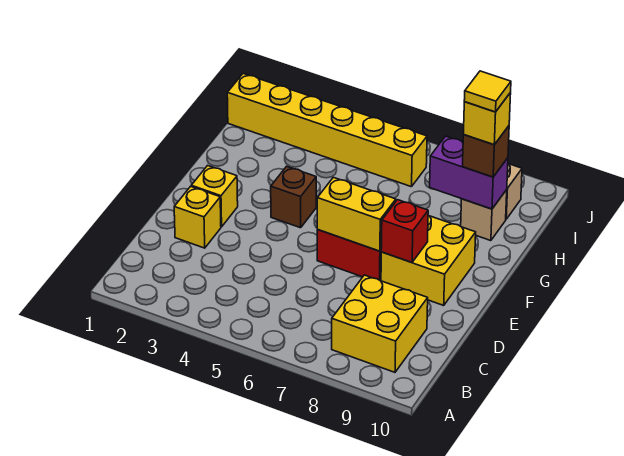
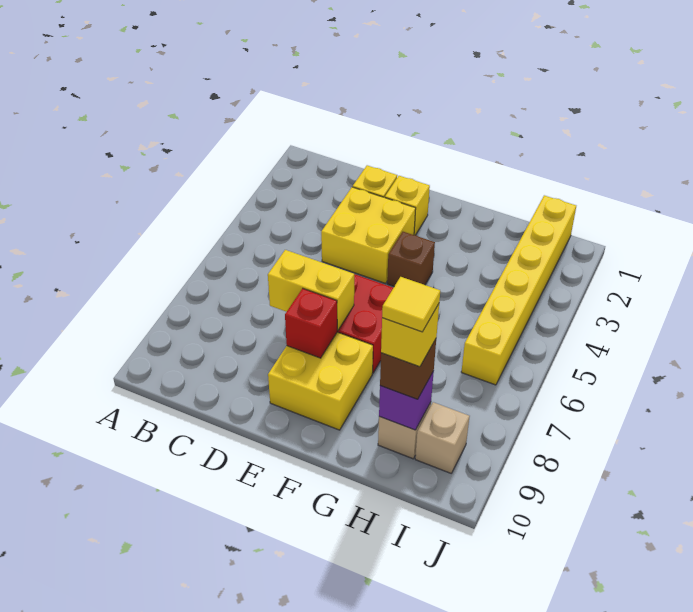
yellow 2x2 brick [332,275,428,372] -> yellow 2x2 brick moved to [321,187,416,283]
yellow 1x2 brick [317,177,396,251] -> yellow 1x2 brick turned to [268,250,354,330]
purple 1x2 brick [430,136,508,209] -> purple 1x1 brick [379,371,434,430]

